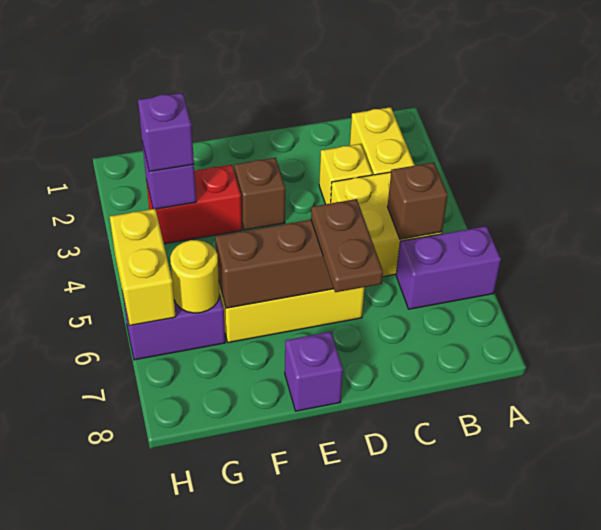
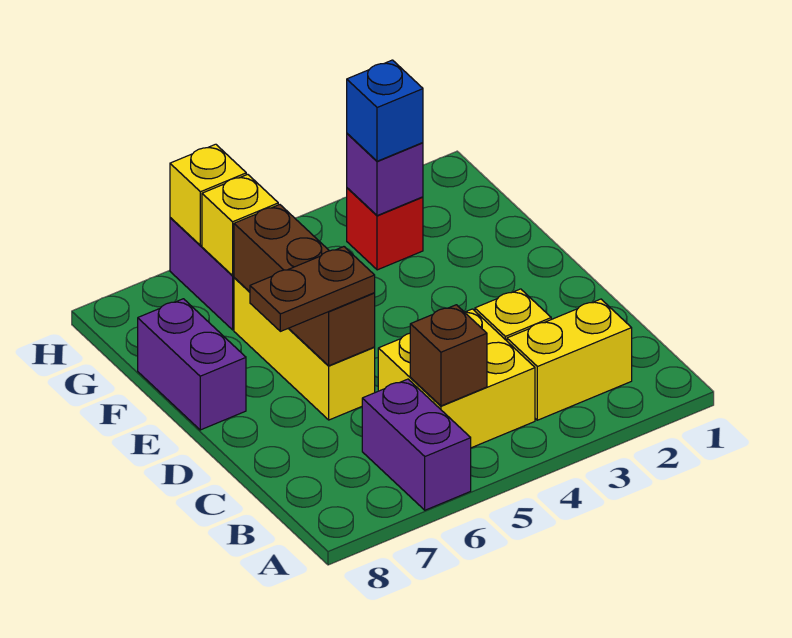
brown 1x1 brick [234,158,285,230] -> none
purple 1x1 brick [285,332,343,411] -> purple 1x2 brick [138,299,246,430]
red 1x2 brick [146,165,242,244] -> red 1x1 brick [347,188,423,270]
purple 1x1 brick [138,93,194,172] -> blue 1x1 brick [347,60,423,161]
yellow 1x1 round brick [170,240,220,313] -> yellow 1x1 brick [202,174,278,275]
yellow 1x2 brick [110,209,176,326] -> yellow 1x1 brick [170,144,246,245]

